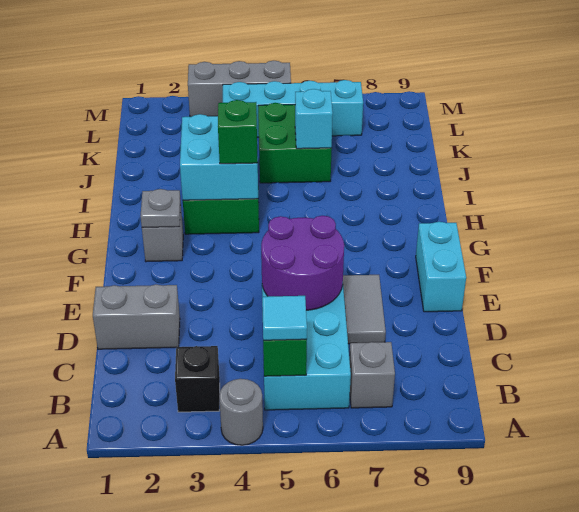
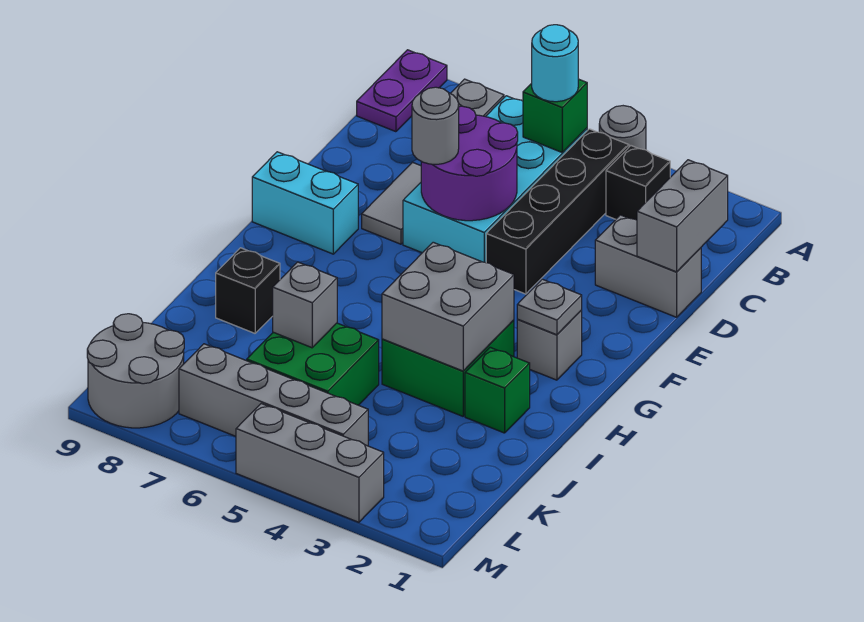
none -> purple 1x2 plate [357,50,447,132]
none -> black 1x4 brick [486,129,629,294]
cyan 1x1 tile [262,296,307,340] -> cyan 1x1 round brick [532,25,578,102]
none -> grey 1x2 brick [637,160,728,272]
none -> grey 1x1 round brick [412,87,459,164]
cyan 1x2 brick [416,222,466,312] -> cyan 1x2 brick turned to [252,152,358,254]
cyan 2x2 brick [180,114,258,200] -> grey 2x2 brick [382,242,514,371]
green 1x1 brick [218,100,258,164] -> green 1x1 brick moved to [465,347,530,433]
none -> black 1x1 brick [216,248,280,333]
cyan 1x1 brick [295,89,333,149] -> grey 1x1 brick [273,262,337,348]
cyan 1x4 brick [223,80,363,137] -> grey 1x4 brick [179,344,368,446]
none -> grey 2x2 round brick [87,314,184,428]

